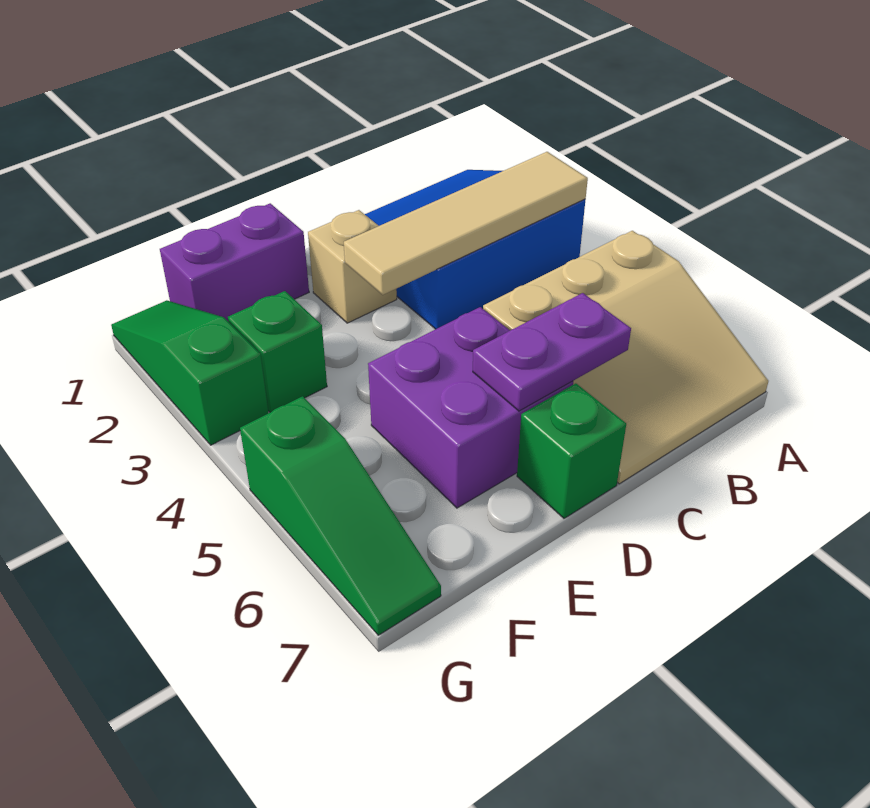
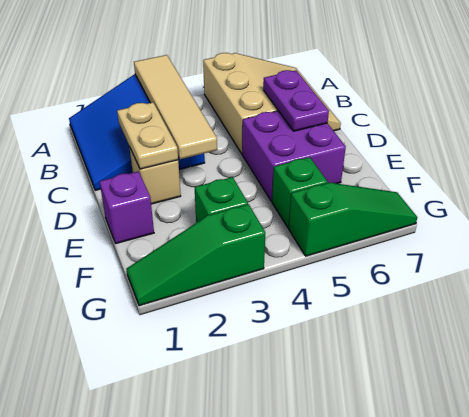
none -> tan 1x2 plate [117,102,178,169]
green 1x1 brick [517,383,626,518] -> green 1x1 brick moved to [272,157,327,228]
purple 1x2 brick [160,203,309,321] -> purple 1x1 brick [99,171,154,243]

